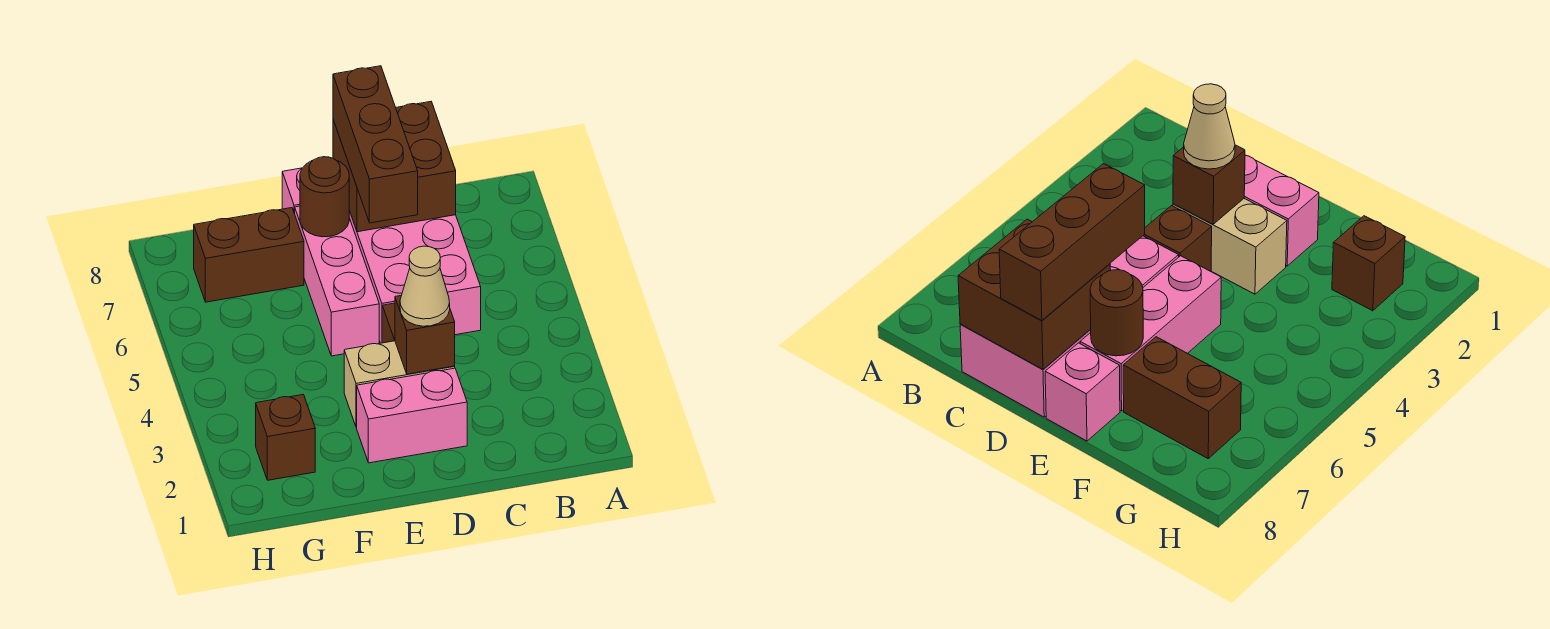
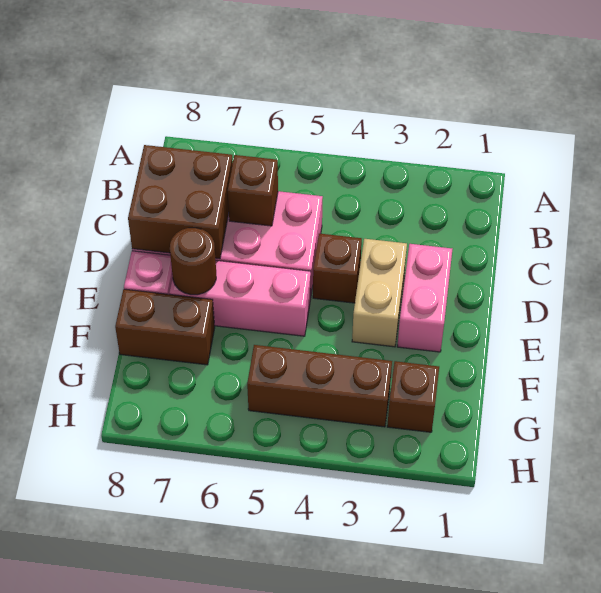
brown 1x1 brick [395,296,455,374] -> brown 1x1 brick moved to [228,155,278,226]
tan 1x1 cone [400,246,450,326] -> none
brown 1x3 brick [333,66,418,223] -> brown 1x3 brick moved to [247,345,392,427]
brown 1x2 brick [194,208,304,302] -> brown 1x2 brick turned to [115,289,215,365]

